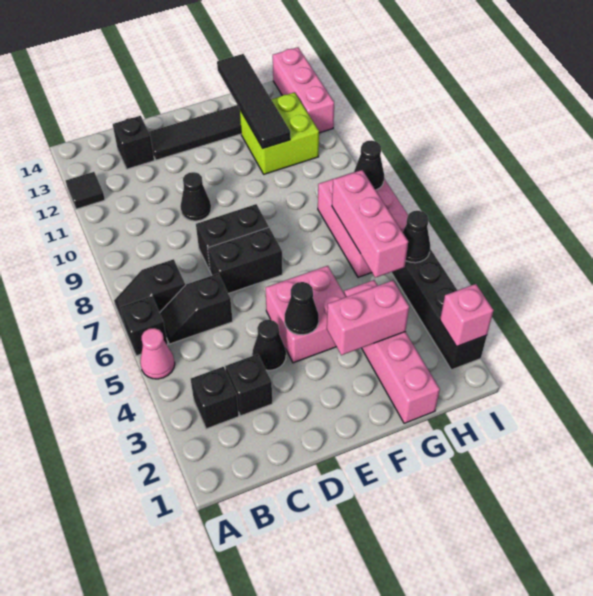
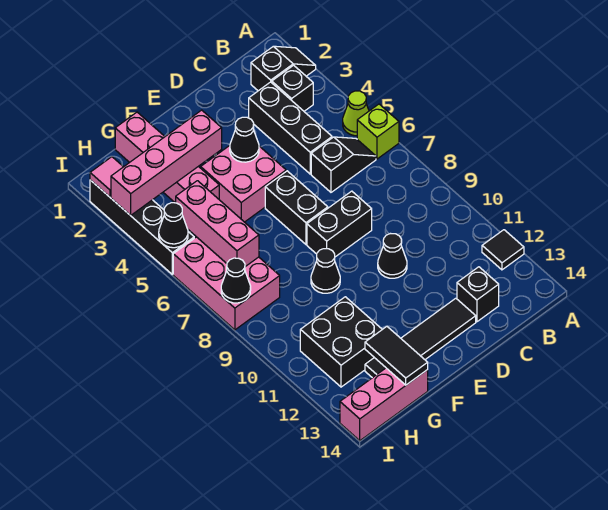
pink 1x1 cone [140,328,175,379] -> lime 1x1 cone [343,91,369,136]
black 1x1 brick [120,296,168,356] -> lime 1x1 brick [357,104,399,159]
black 1x2 slope [114,259,185,327] -> black 1x2 slope moved to [251,46,316,91]
black 1x1 brick [225,354,272,416] -> black 1x3 brick [249,82,332,174]
black 1x1 cone [252,320,286,370] -> black 1x1 cone moved to [311,249,340,293]
black 1x2 brick [208,228,282,294] -> black 1x2 brick turned to [265,171,328,244]
pink 1x2 brick [327,281,409,355] -> pink 1x4 brick [111,110,222,215]
lime 2x2 brick [240,92,319,174] -> black 2x2 brick [300,297,382,387]
black 1x4 tile [217,54,290,148] -> black 1x2 tile [365,327,428,385]
pink 1x1 brick [440,284,494,347] -> pink 1x1 tile [90,157,123,197]
pink 1x3 brick [273,47,334,133] -> pink 1x3 brick turned to [340,368,428,441]

